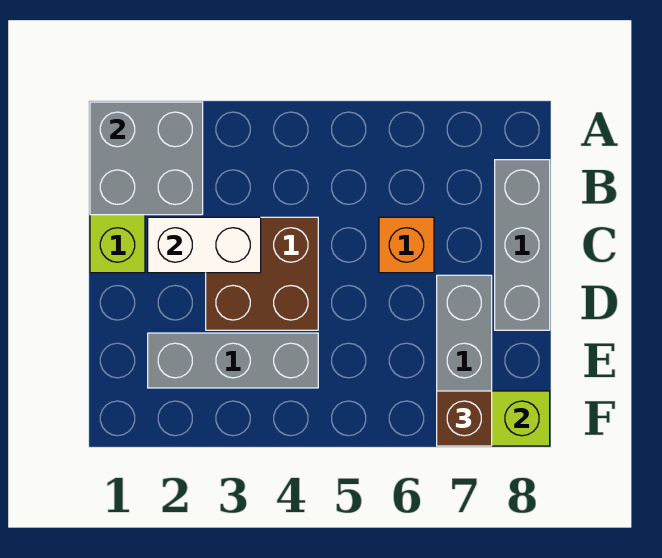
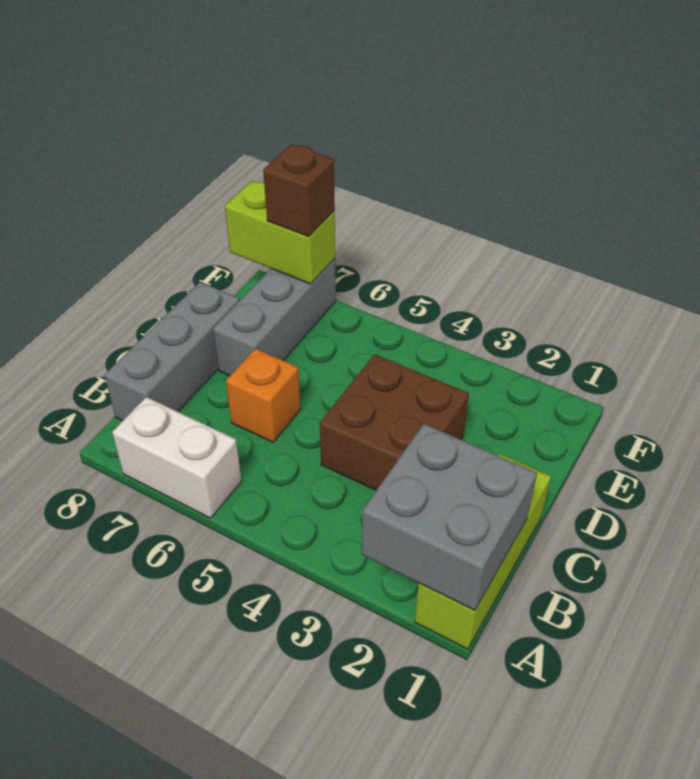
white 1x2 brick [148,217,261,273] -> white 1x2 brick moved to [112,397,241,518]
grey 1x3 brick [148,333,318,388] -> none

